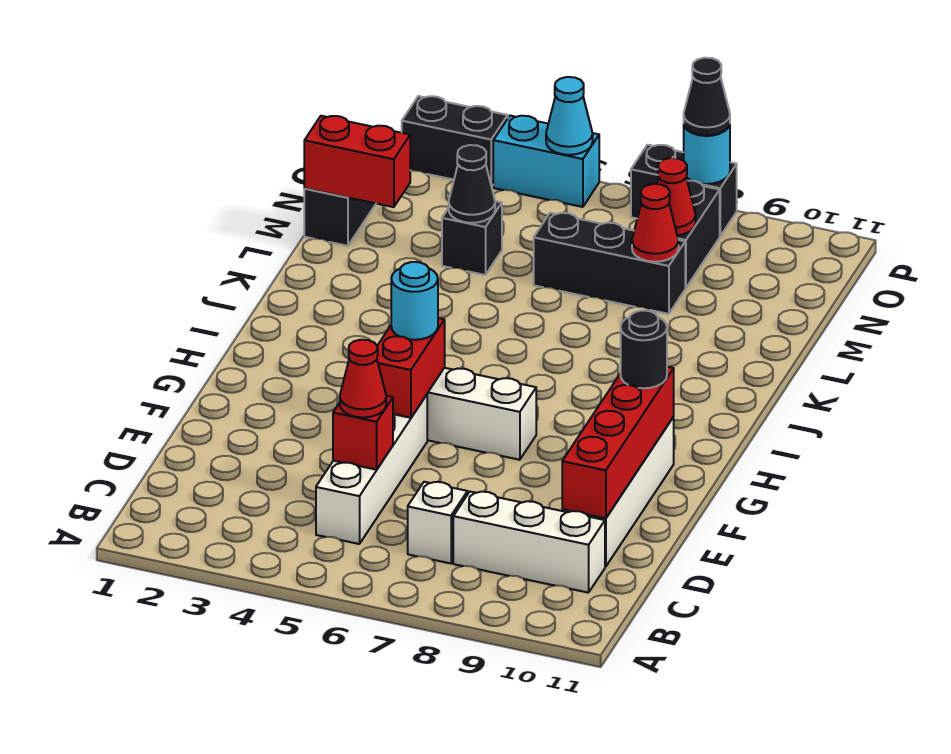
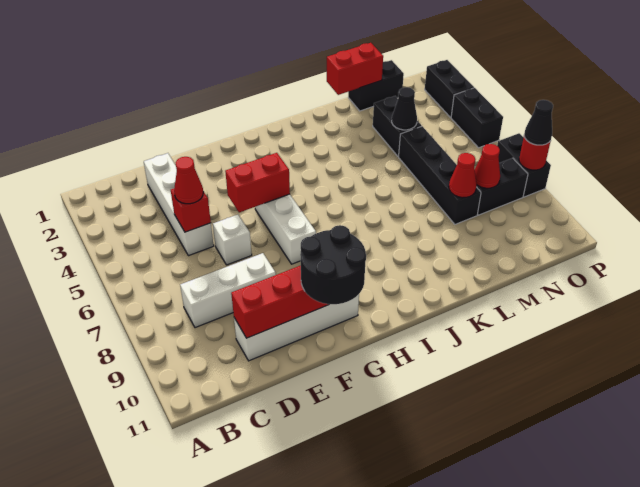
white 1x4 brick [316,395,427,544] -> white 1x4 brick turned to [144,153,214,256]
white 1x1 brick [408,482,468,563] -> white 1x1 brick moved to [213,215,252,265]
white 1x3 brick [453,492,605,593] -> white 1x3 brick turned to [180,253,276,328]
cyan 1x1 round brick [391,262,438,340] -> none
black 1x1 round brick [621,311,667,388] -> black 2x2 round brick [300,225,366,304]
red 1x2 brick [304,116,410,207] -> red 1x2 brick turned to [327,43,383,95]
black 1x1 brick [442,201,502,275] -> black 1x2 brick [373,96,421,156]
black 1x3 brick [534,213,685,314] -> black 1x4 brick [399,126,481,224]
cyan 1x2 brick [493,116,599,207] -> black 1x2 brick [451,88,503,148]
cyan 1x1 cone [546,77,593,155] -> none
cyan 1x1 round brick [684,125,730,184] -> red 1x1 round brick [519,137,551,170]

